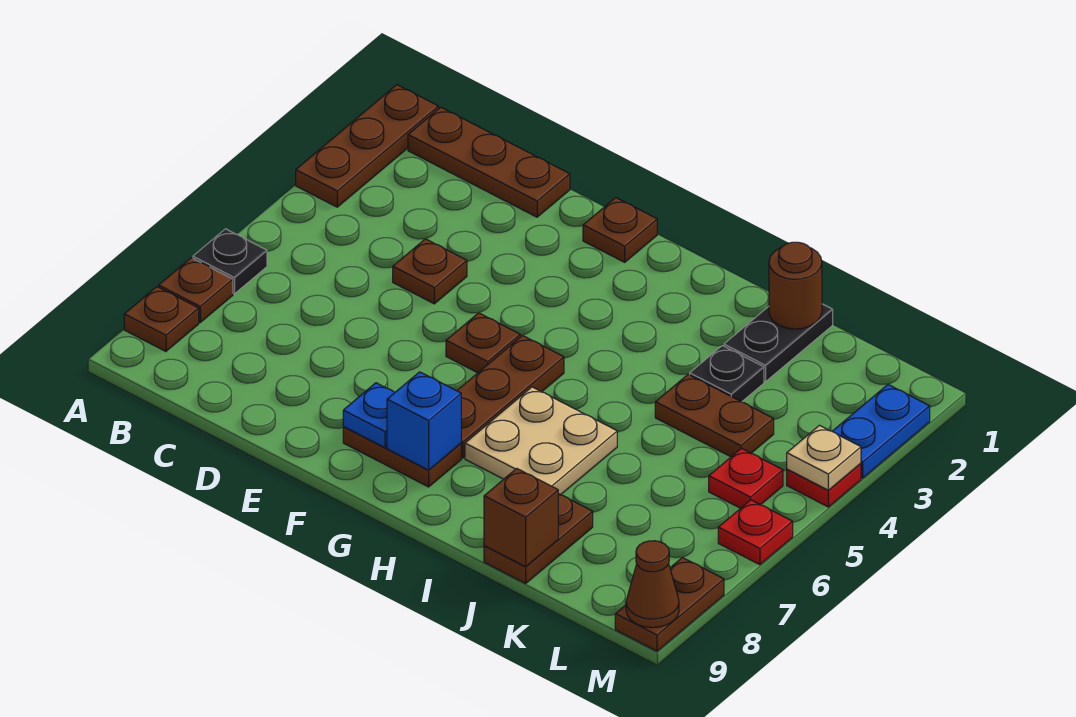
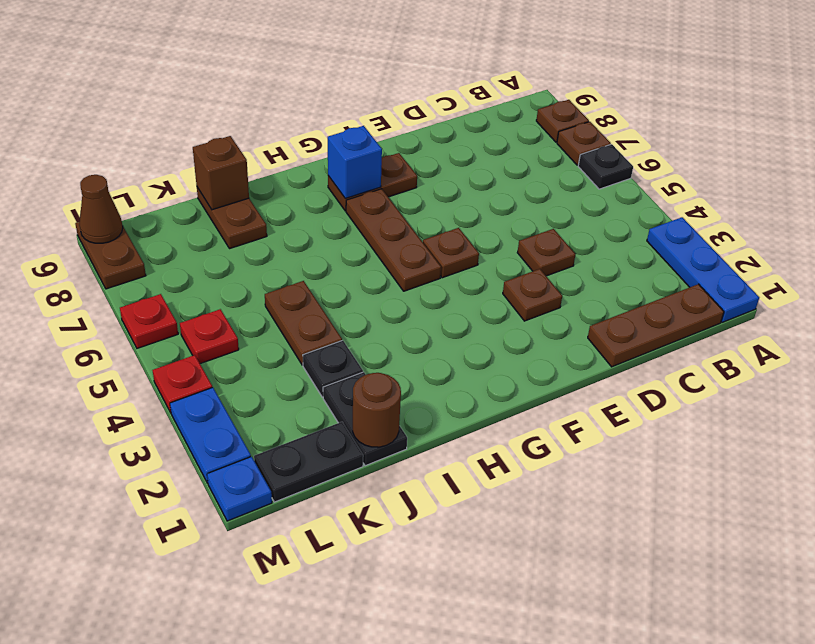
brown 1x3 plate [296,85,438,207] -> blue 1x3 plate [647,217,759,322]
brown 1x1 plate [583,198,657,262] -> brown 1x1 plate moved to [503,269,562,321]
blue 1x1 plate [343,383,395,448] -> blue 1x1 plate moved to [207,457,272,521]
tan 2x2 plate [465,387,617,495] -> none
brown 1x2 plate [655,375,774,457] -> brown 1x2 plate turned to [265,281,342,365]
none -> black 1x2 plate [254,422,363,502]
tan 1x1 plate [787,425,861,490] -> none

